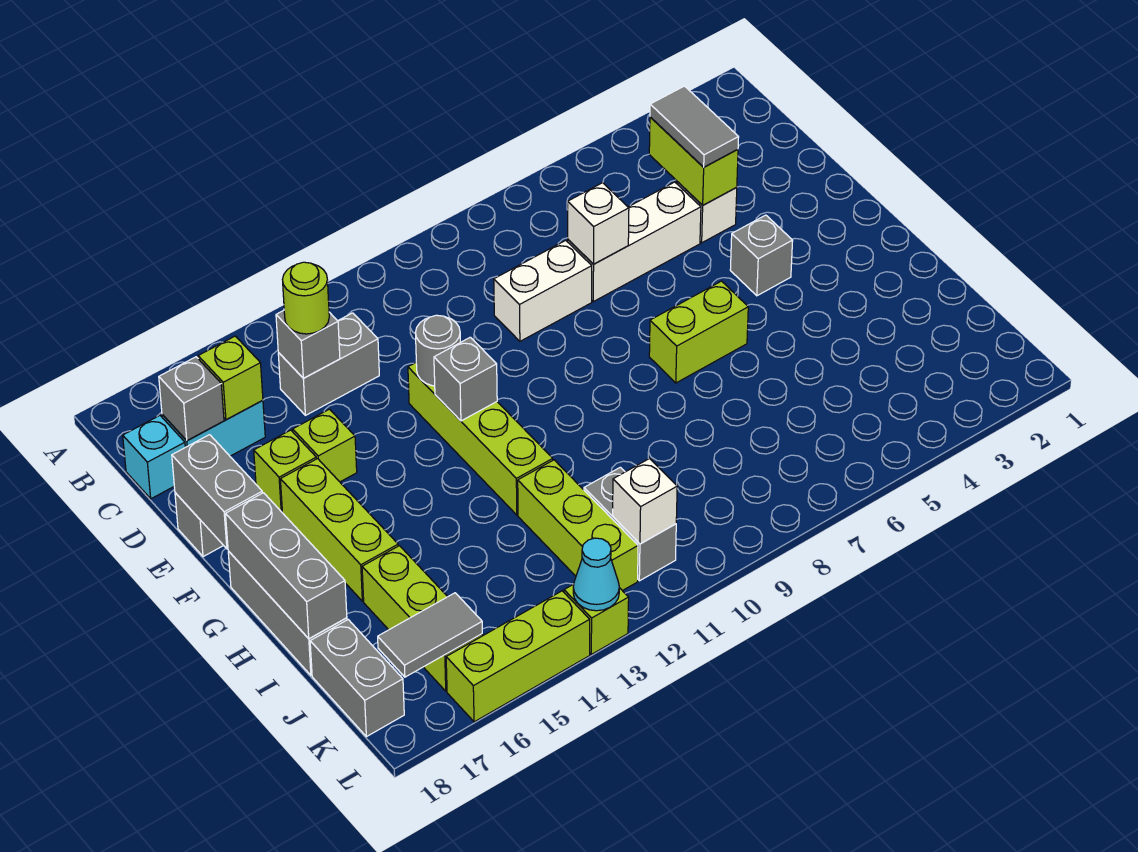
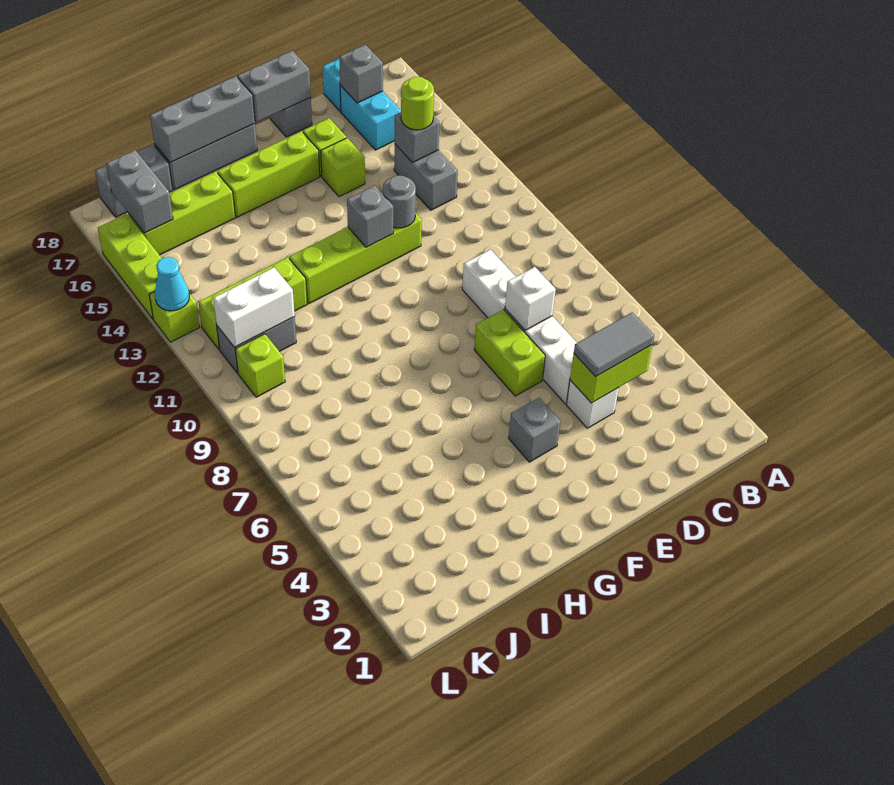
lime 1x1 brick [198,336,263,420] -> lime 1x1 brick moved to [235,334,285,397]
lime 1x2 brick [649,281,748,383] -> lime 1x2 brick moved to [474,310,545,396]
white 1x1 brick [613,459,677,544] -> white 1x2 brick [213,267,295,347]
grey 1x2 tile [378,593,482,677] -> grey 1x2 brick [106,150,173,233]

